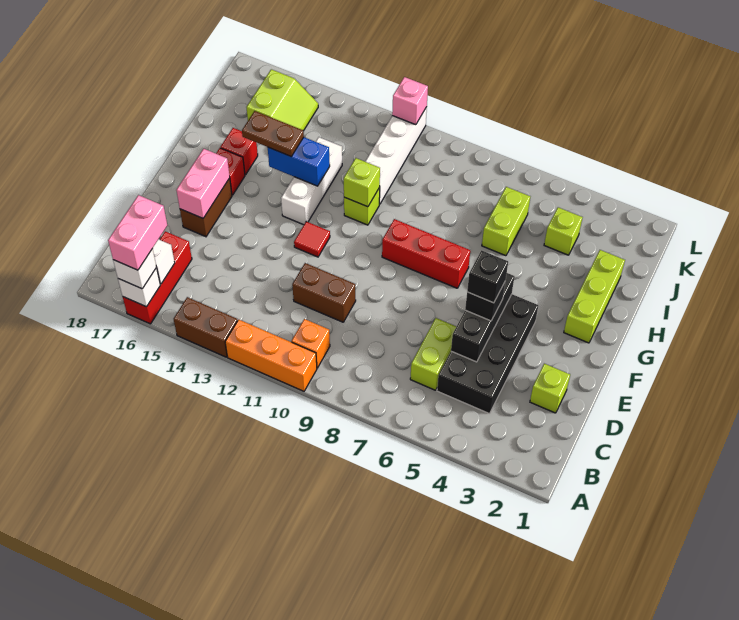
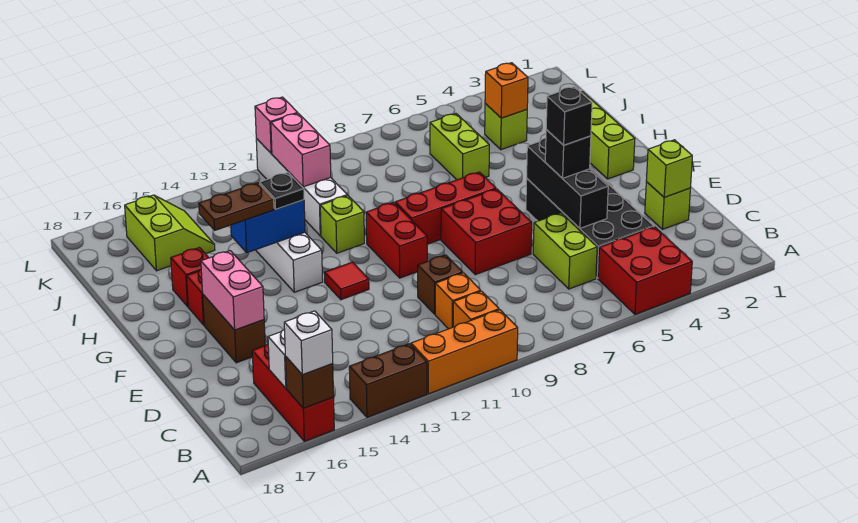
none -> red 2x2 brick [598,227,692,315]
white 1x1 brick [118,268,160,307] -> brown 1x1 brick [286,357,334,408]
pink 1x2 brick [108,195,167,270] -> pink 1x2 brick moved to [271,113,331,187]
none -> orange 1x1 brick [435,273,481,329]
brown 1x2 brick [292,263,356,322] -> brown 1x1 brick [418,255,463,314]
none -> red 2x2 brick [441,189,532,275]
none -> red 1x2 brick [366,202,428,278]
lime 1x1 brick [344,158,380,207] -> lime 1x1 brick moved to [646,140,692,197]
none -> black 1x1 plate [260,172,304,209]
none -> orange 1x1 brick [485,63,528,118]

